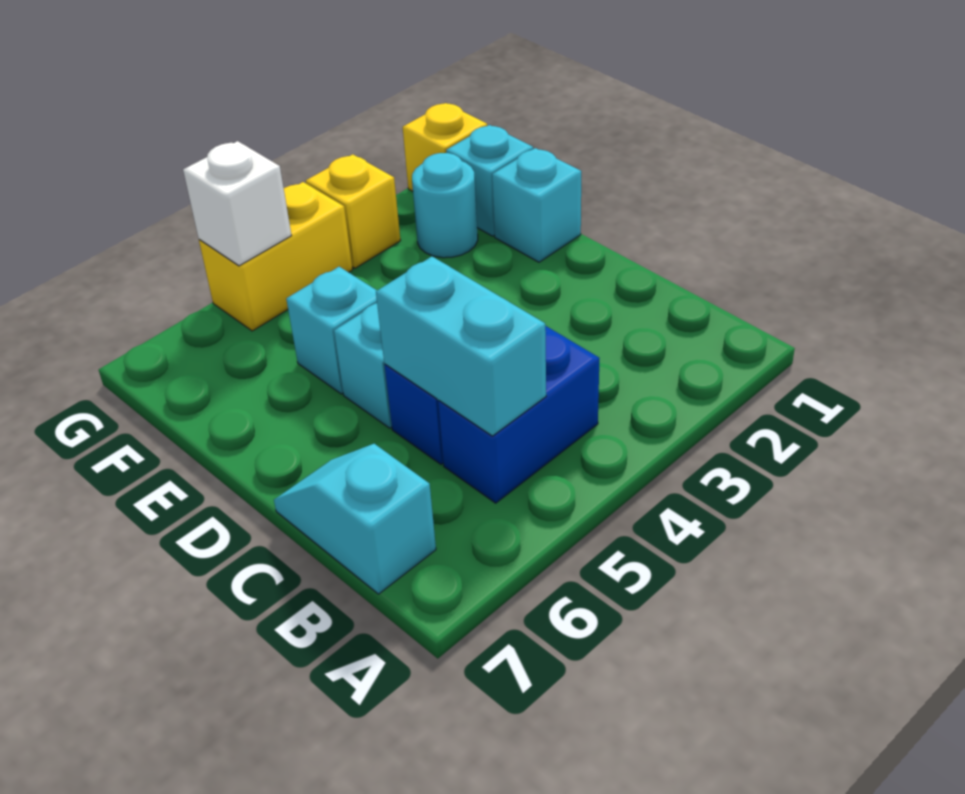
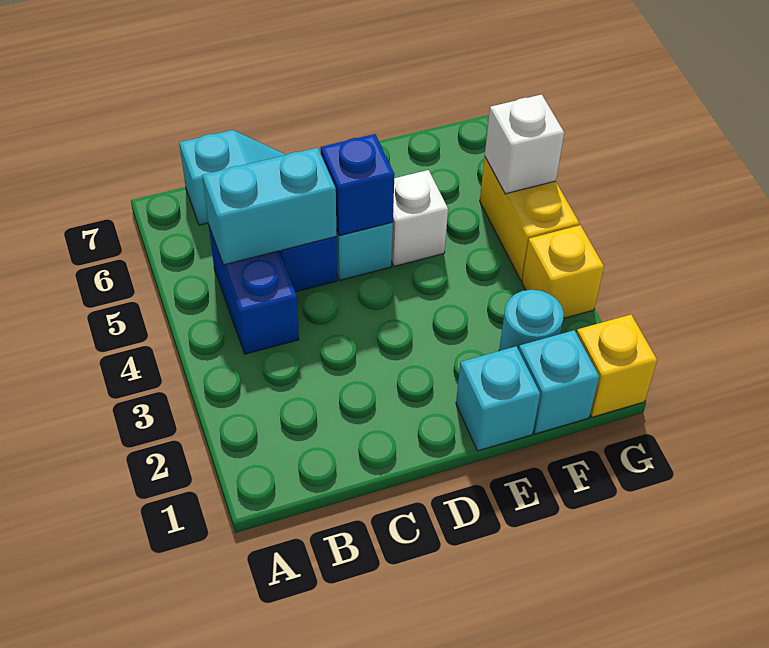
none -> blue 1x1 brick [321,134,395,236]
cyan 1x1 brick [286,267,377,394] -> white 1x1 brick [391,170,448,266]

